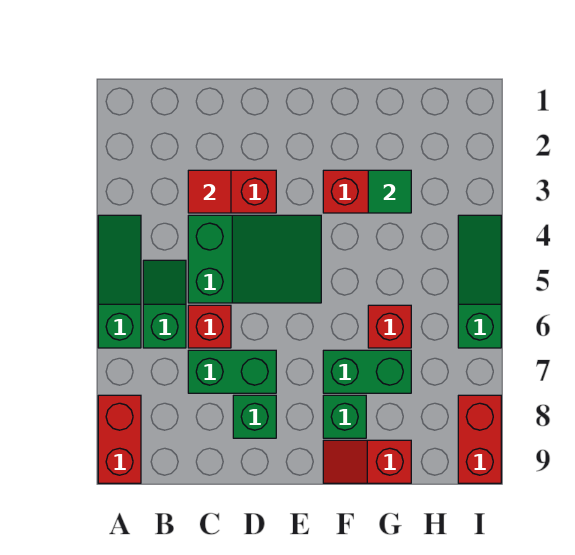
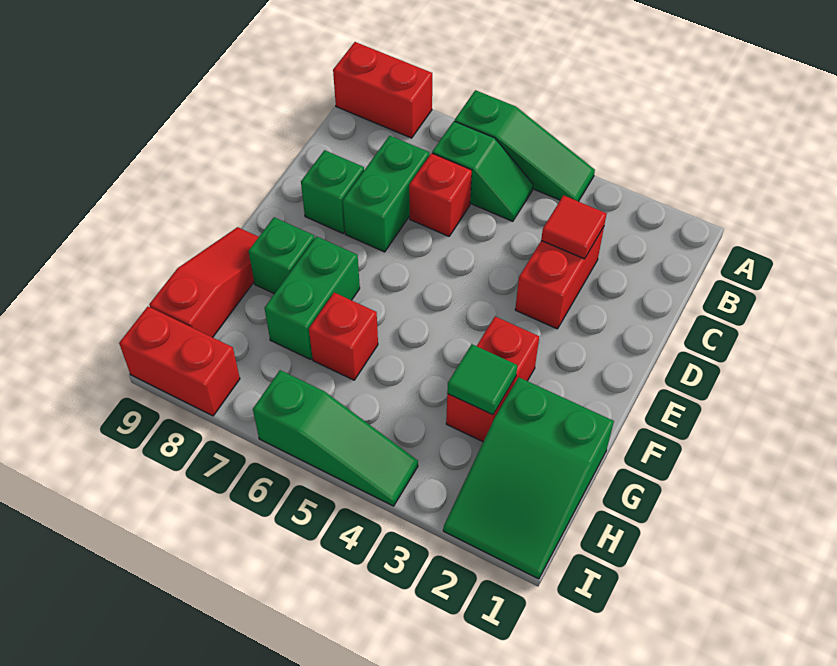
green 2x3 slope [188,215,321,303] -> green 2x3 slope moved to [443,377,614,579]
red 1x2 slope [323,440,411,483] -> red 1x3 slope [149,227,258,337]

